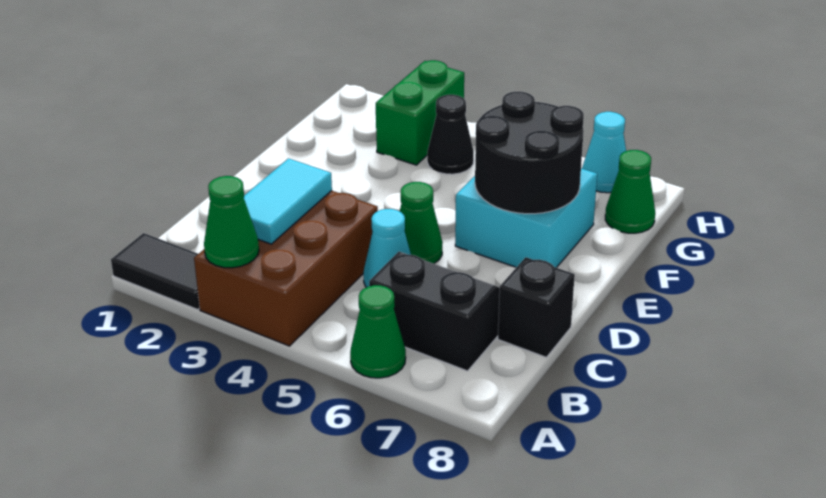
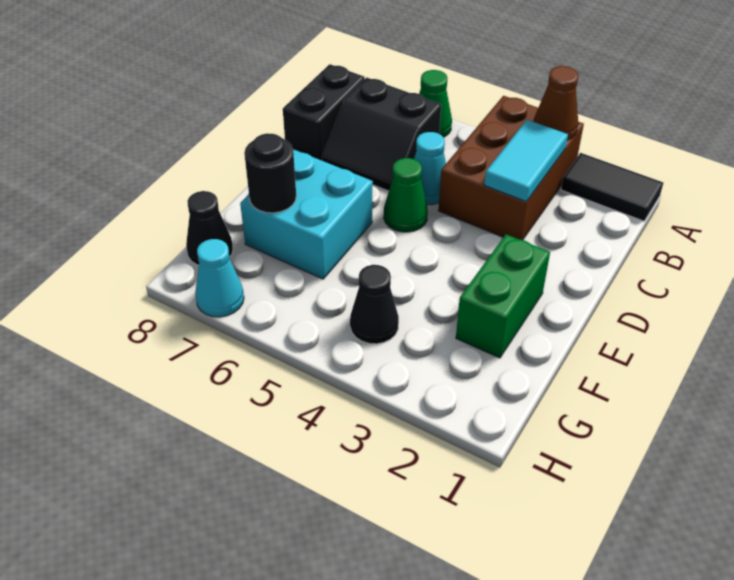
green 1x1 cone [204,176,259,268] -> brown 1x1 cone [534,66,578,140]
black 1x1 brick [498,257,575,357] -> black 1x2 brick [283,64,365,161]
black 2x2 round brick [475,92,584,214] -> black 1x1 round brick [244,133,296,213]
green 1x2 brick [376,60,464,165] -> green 1x2 brick moved to [456,234,550,358]
green 1x1 cone [605,150,655,233] -> black 1x1 cone [186,191,233,265]

